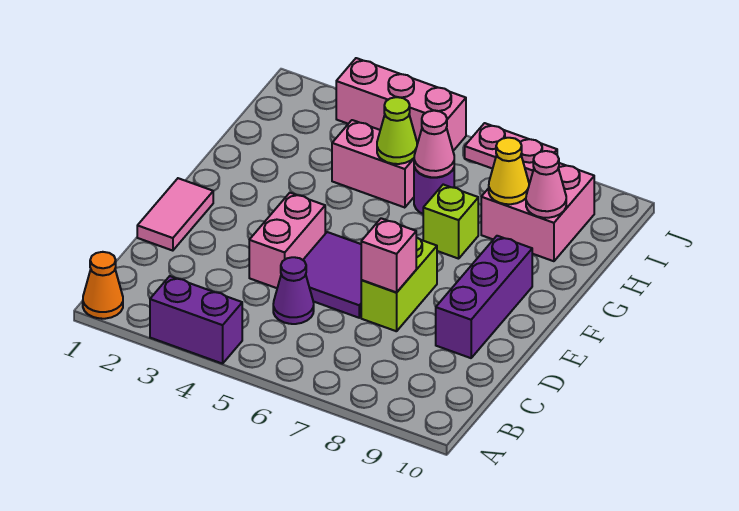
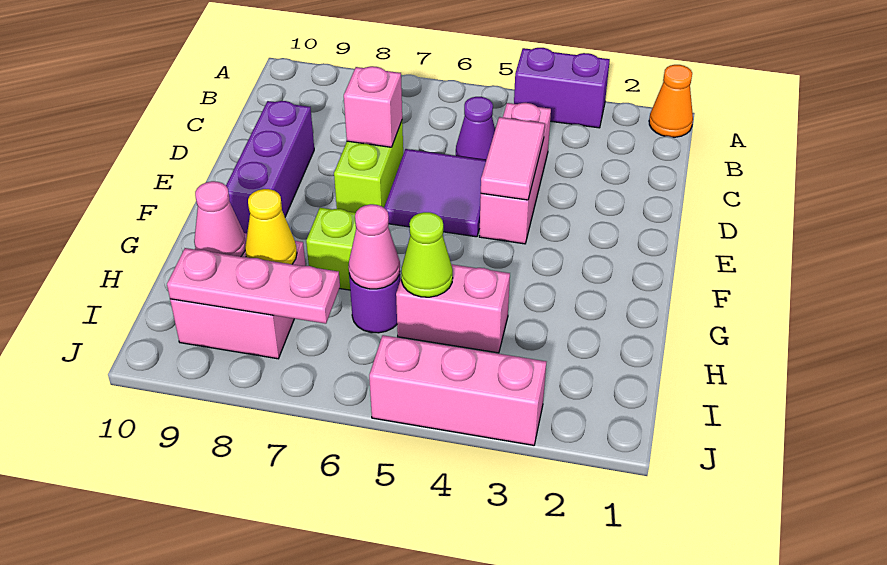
pink 1x2 tile [137,178,213,251] -> pink 1x2 tile moved to [481,117,545,200]
pink 1x2 brick [249,193,325,288] -> pink 1x3 brick [479,103,551,244]
pink 1x2 plate [465,123,557,182] -> pink 1x3 plate [167,248,340,324]

